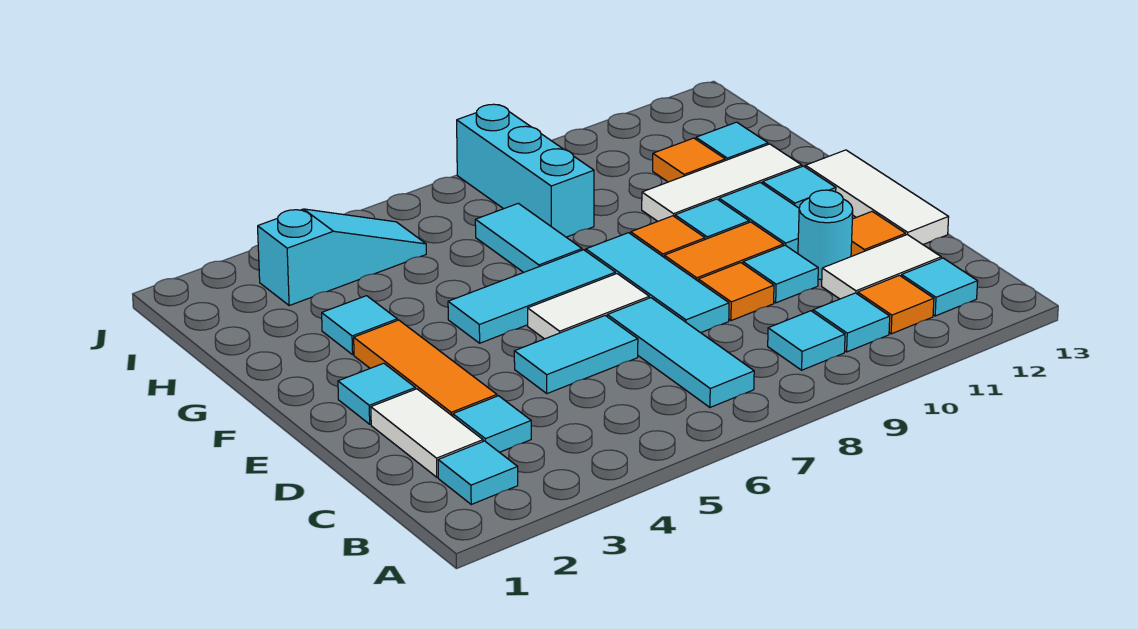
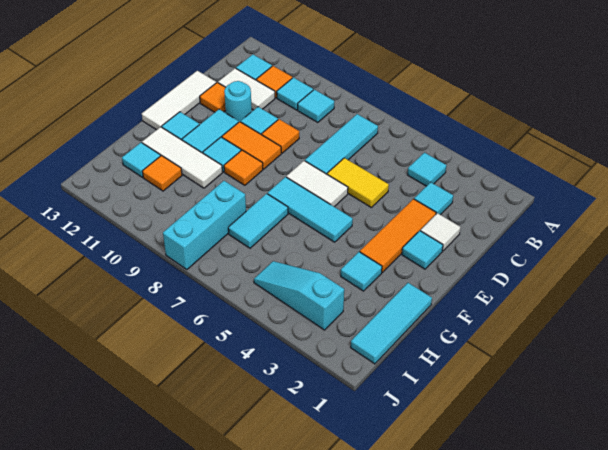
cyan 1x1 tile [438,441,518,504] -> cyan 1x1 tile moved to [408,153,446,186]
white 1x2 tile [371,389,483,477] -> white 1x1 tile [421,213,461,251]
cyan 1x2 tile [514,316,638,394] -> yellow 1x2 tile [327,158,389,207]
cyan 1x3 tile [586,233,729,333] -> cyan 1x3 tile moved to [351,283,432,364]

